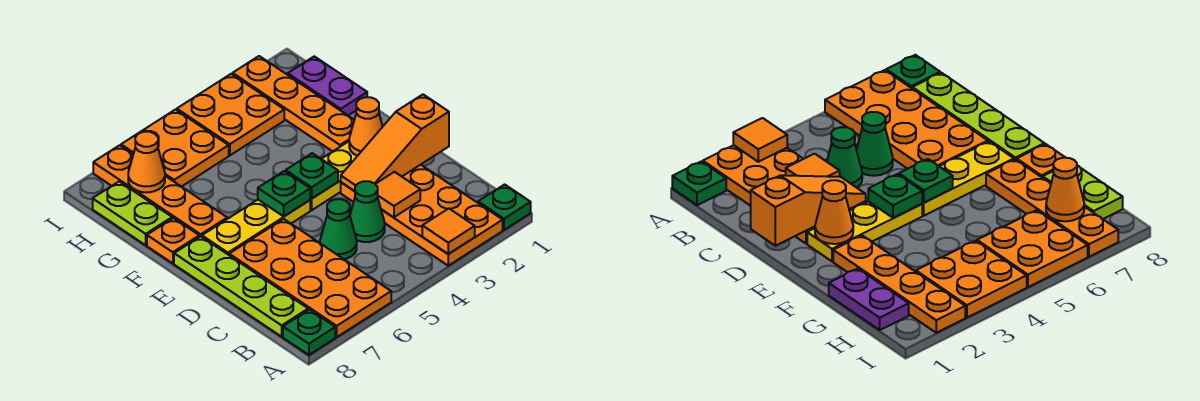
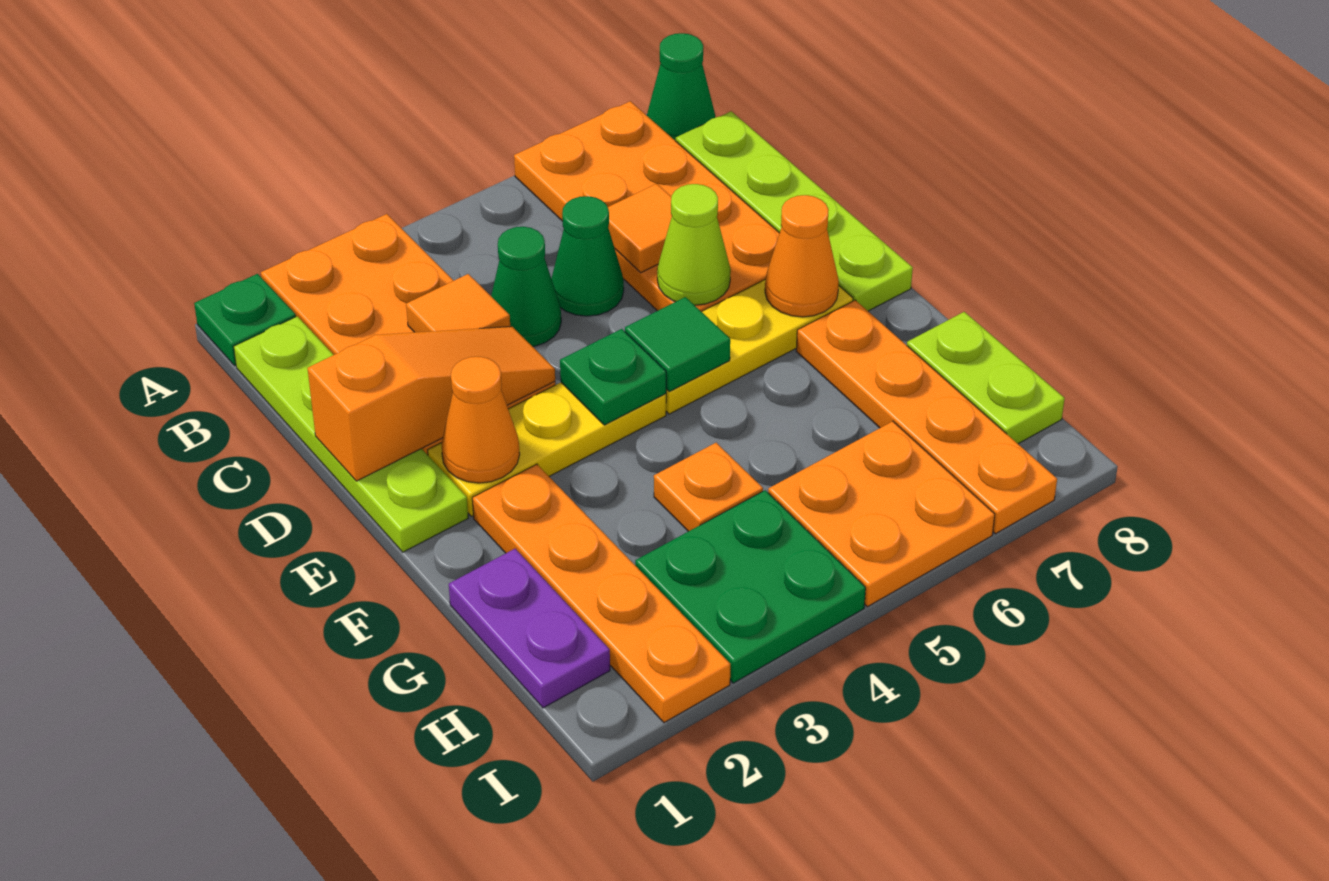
orange 1x1 tile [422,209,475,254] -> orange 1x1 tile moved to [608,184,672,273]
green 1x1 plate [283,310,335,355] -> green 1x1 cone [647,33,715,141]
none -> lime 1x4 plate [234,316,468,552]
none -> lime 1x1 cone [657,184,731,305]
green 1x1 plate [258,171,310,216] -> green 1x1 tile [625,297,730,392]
orange 1x1 plate [147,218,199,264] -> orange 1x1 plate moved to [654,443,763,531]
orange 2x2 plate [177,74,284,155] -> green 2x2 plate [635,490,866,683]
orange 1x1 cone [128,132,165,192] -> orange 1x1 cone moved to [765,195,839,317]

